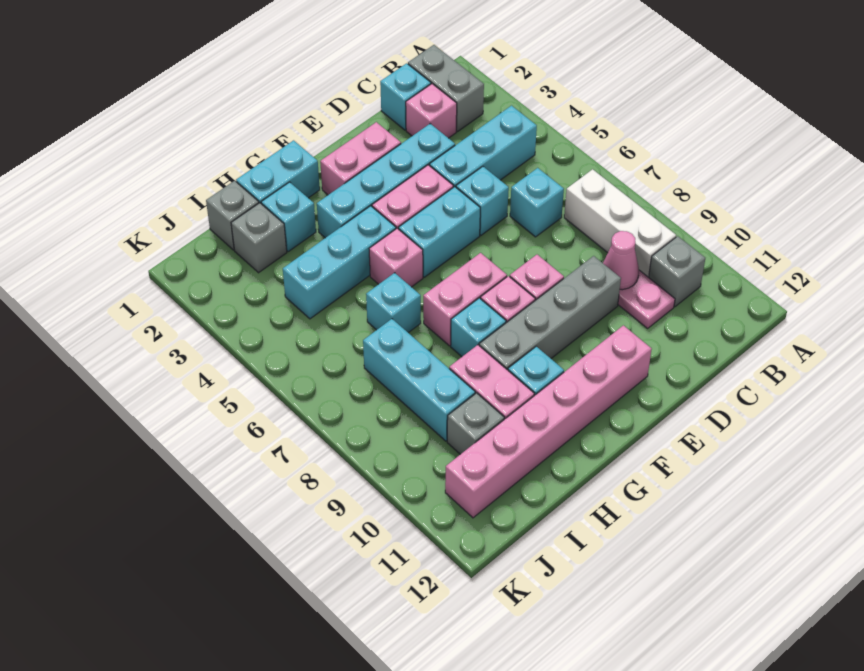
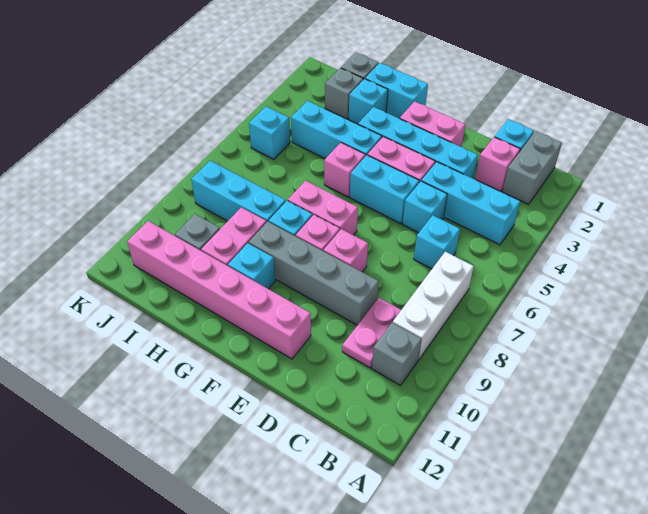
pink 1x1 cone [603,231,639,290] -> none
cyan 1x1 brick [366,273,421,333] -> cyan 1x1 brick moved to [249,106,290,159]
cyan 1x3 brick [363,319,475,441] -> cyan 1x3 brick turned to [191,161,286,222]

